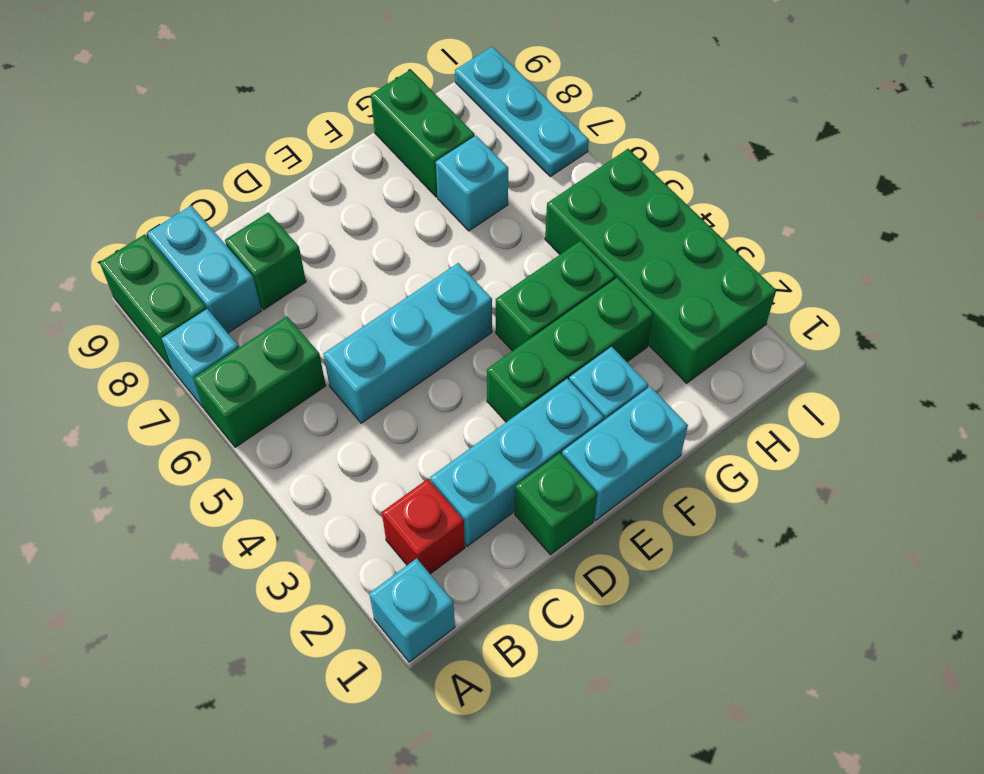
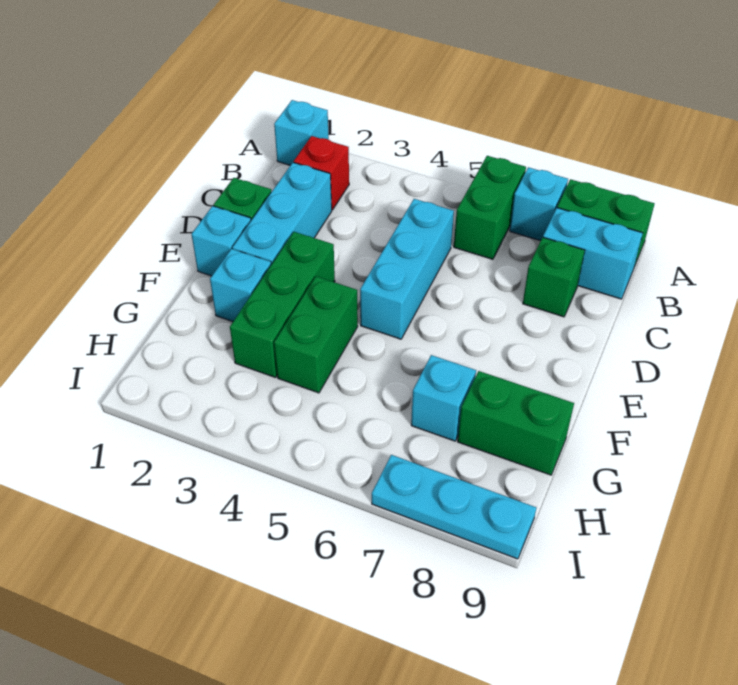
cyan 1x2 brick [562,386,688,520] -> cyan 1x1 brick [192,206,251,276]
green 2x4 brick [545,149,776,383] -> none

